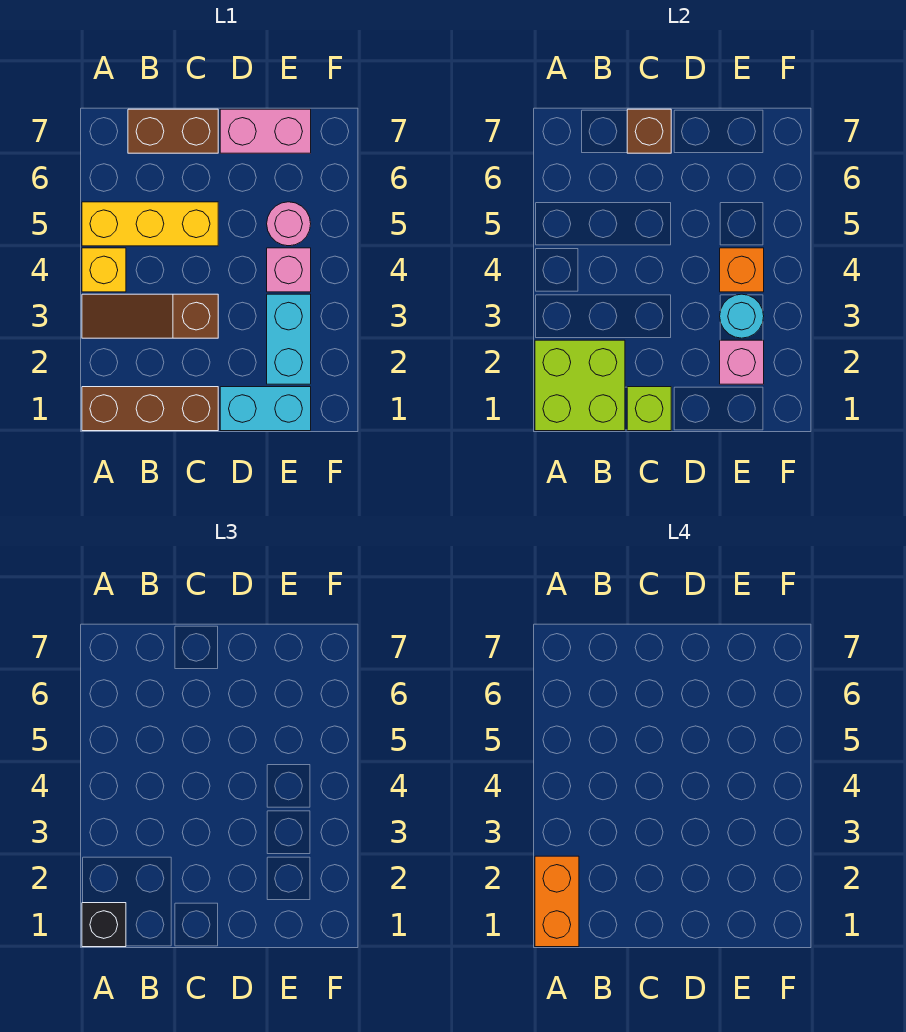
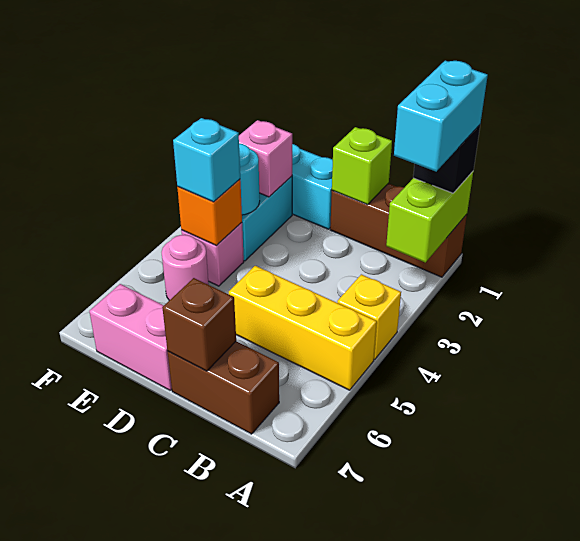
lime 2x2 brick [535,340,625,431] -> lime 1x2 brick [386,172,473,263]
orange 1x2 brick [535,856,579,947] -> cyan 1x2 brick [394,61,488,171]
brown 1x3 slope [82,294,218,338] -> none
none -> cyan 1x1 brick [173,118,240,202]

